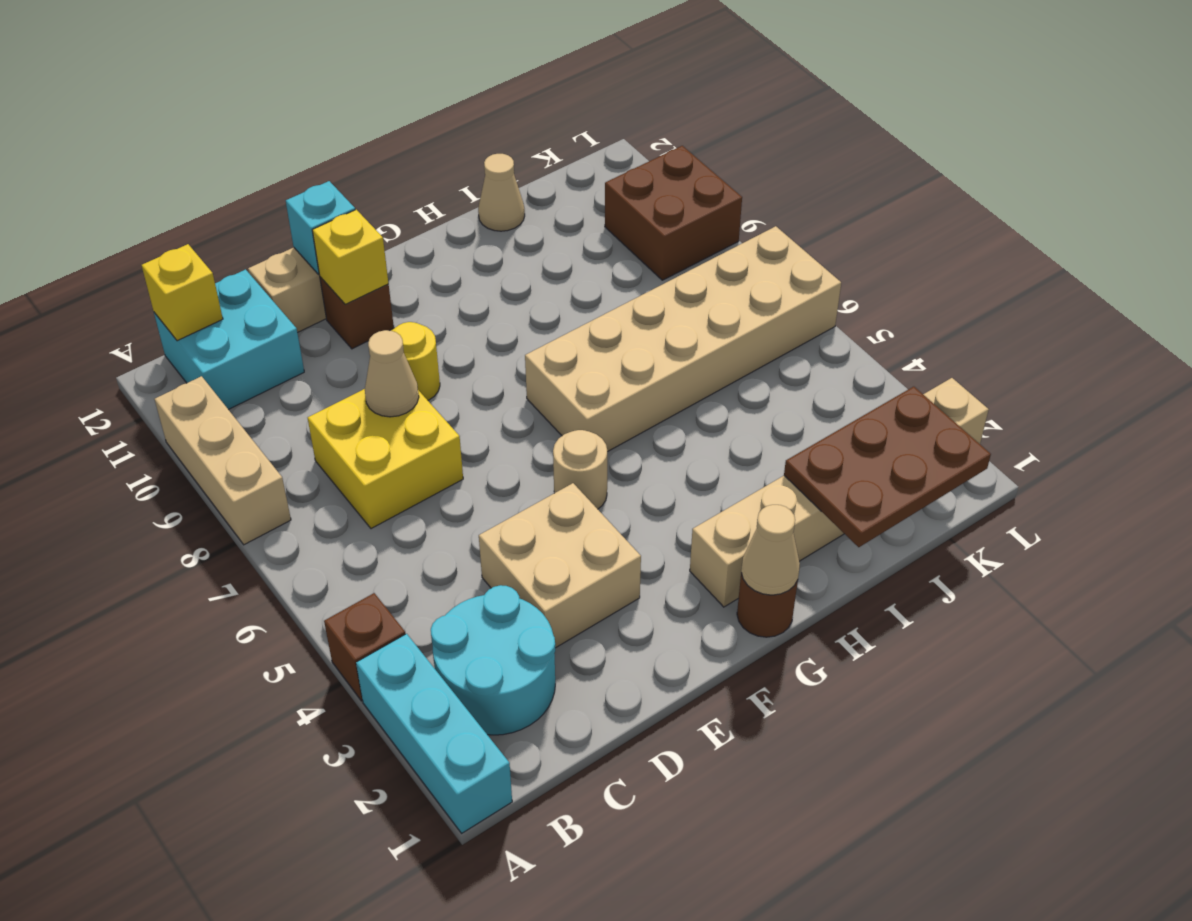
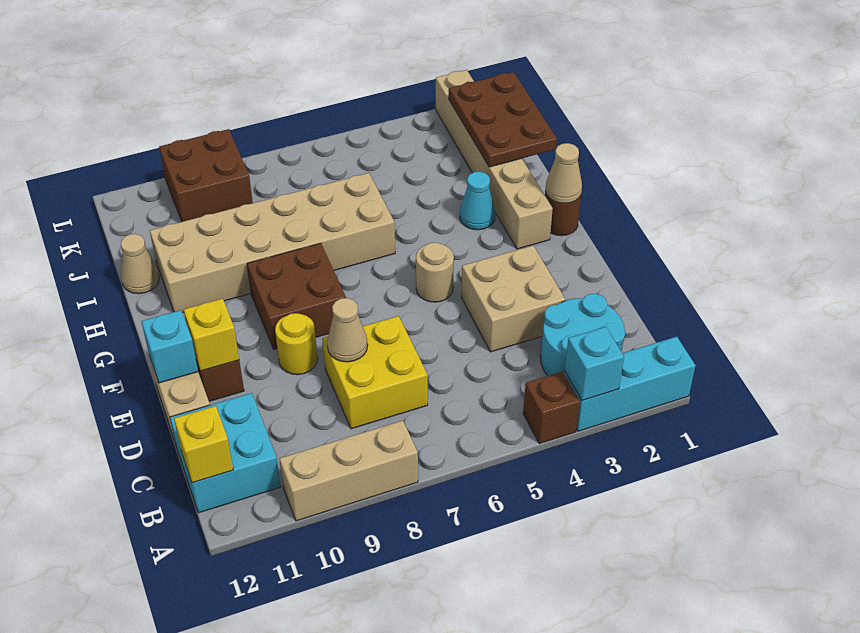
none -> cyan 1x1 brick [565,327,624,400]
none -> brown 2x2 brick [247,243,346,349]
tan 2x6 brick [525,226,841,452] -> tan 2x6 brick turned to [150,173,395,313]
none -> cyan 1x1 cone [460,172,495,230]

